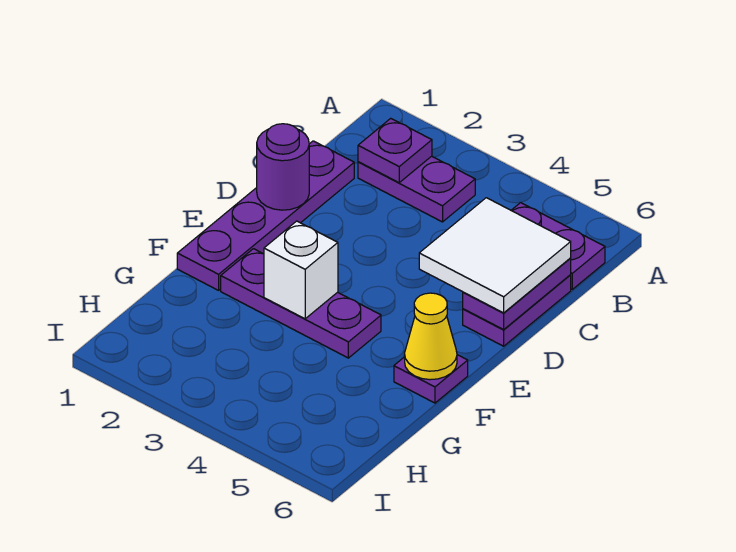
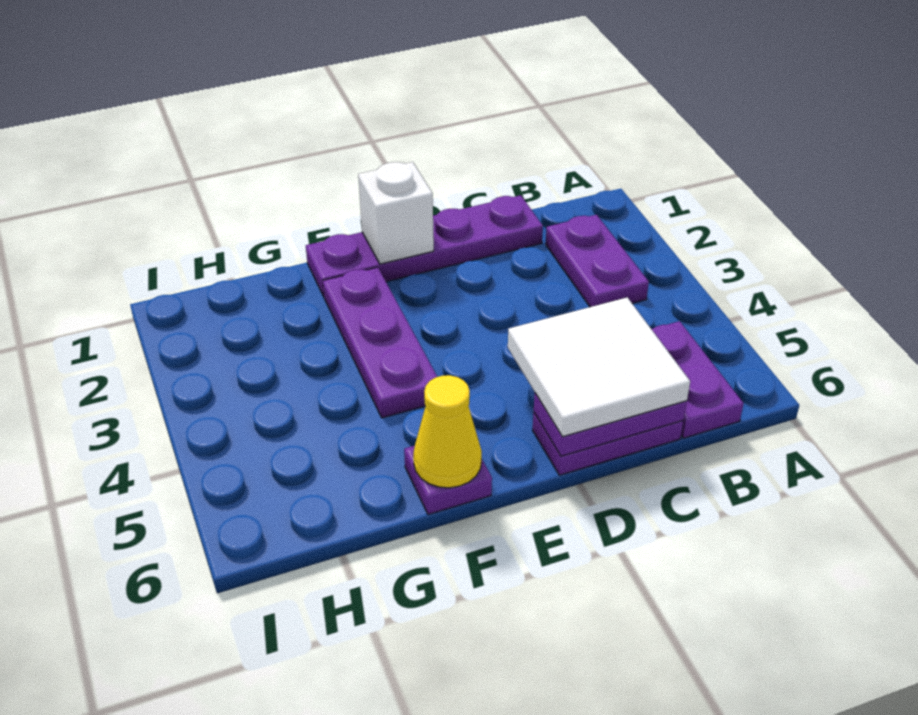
purple 1x1 plate [358,118,432,183] -> none
purple 1x1 round brick [257,124,309,210] -> none
white 1x1 brick [264,221,338,319] -> white 1x1 brick moved to [358,162,434,264]

